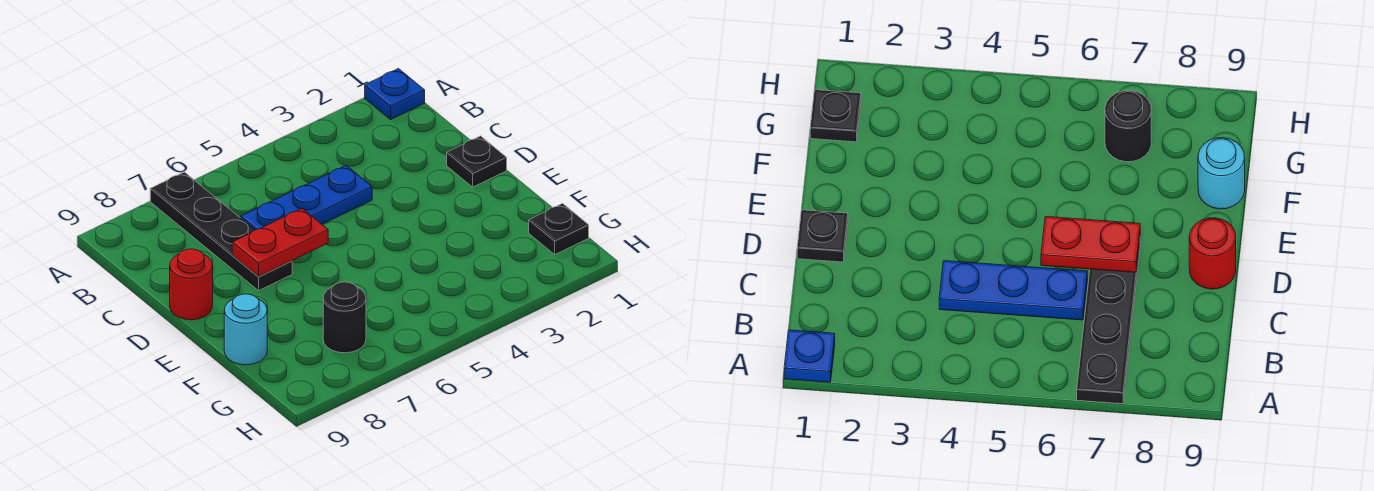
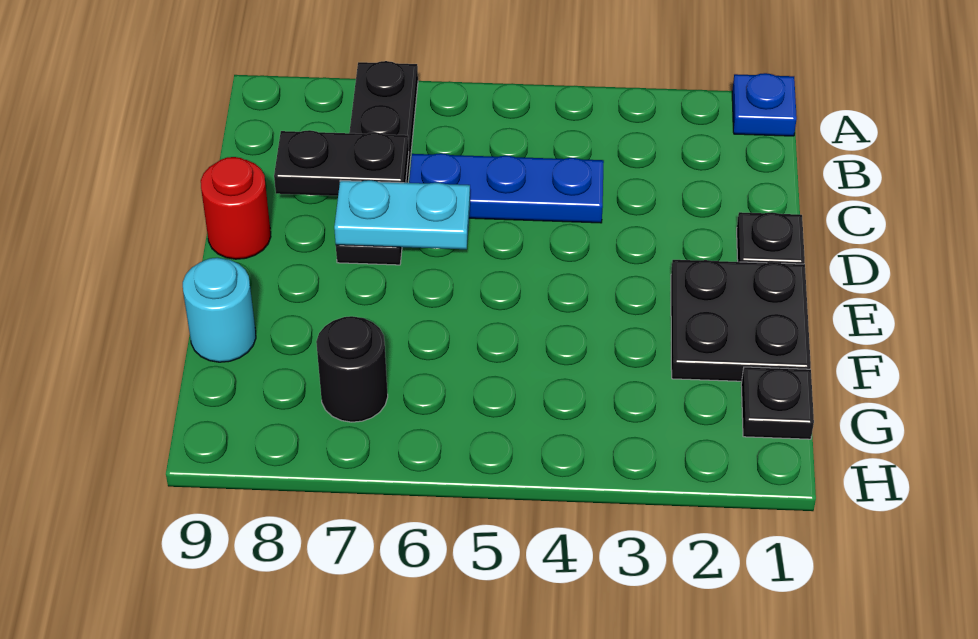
none -> black 1x2 plate [274,130,409,196]
red 1x2 plate [232,209,328,277] -> cyan 1x2 plate [334,180,470,249]
none -> black 2x2 plate [671,260,811,381]

